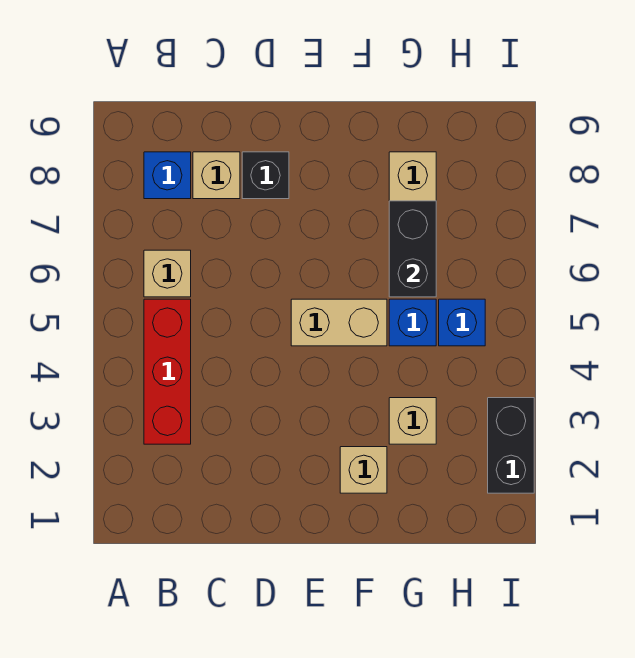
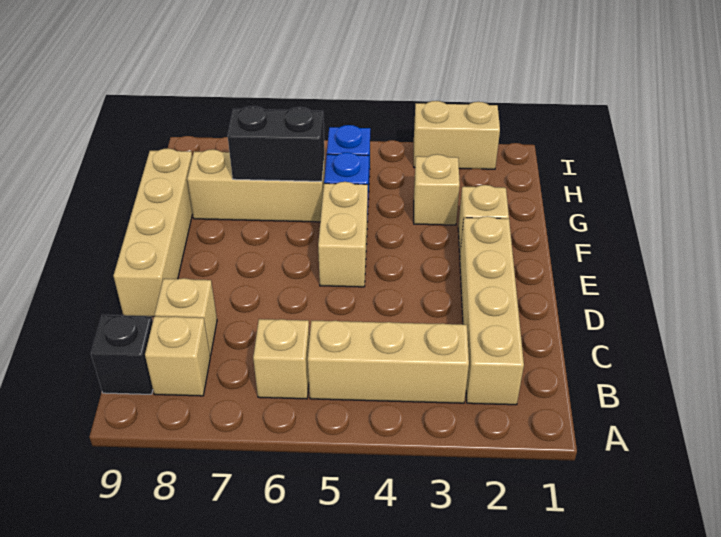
none -> tan 1x4 brick [460,216,524,405]
red 1x3 brick [144,299,191,444] -> tan 1x3 brick [308,321,469,403]
blue 1x1 brick [144,152,191,199] -> tan 1x1 brick [145,316,210,396]
black 1x1 brick [242,152,289,199] -> black 1x1 brick moved to [91,315,153,394]
none -> tan 1x4 brick [114,148,193,317]
black 1x2 brick [488,398,534,493] -> tan 1x2 brick [414,101,500,169]

